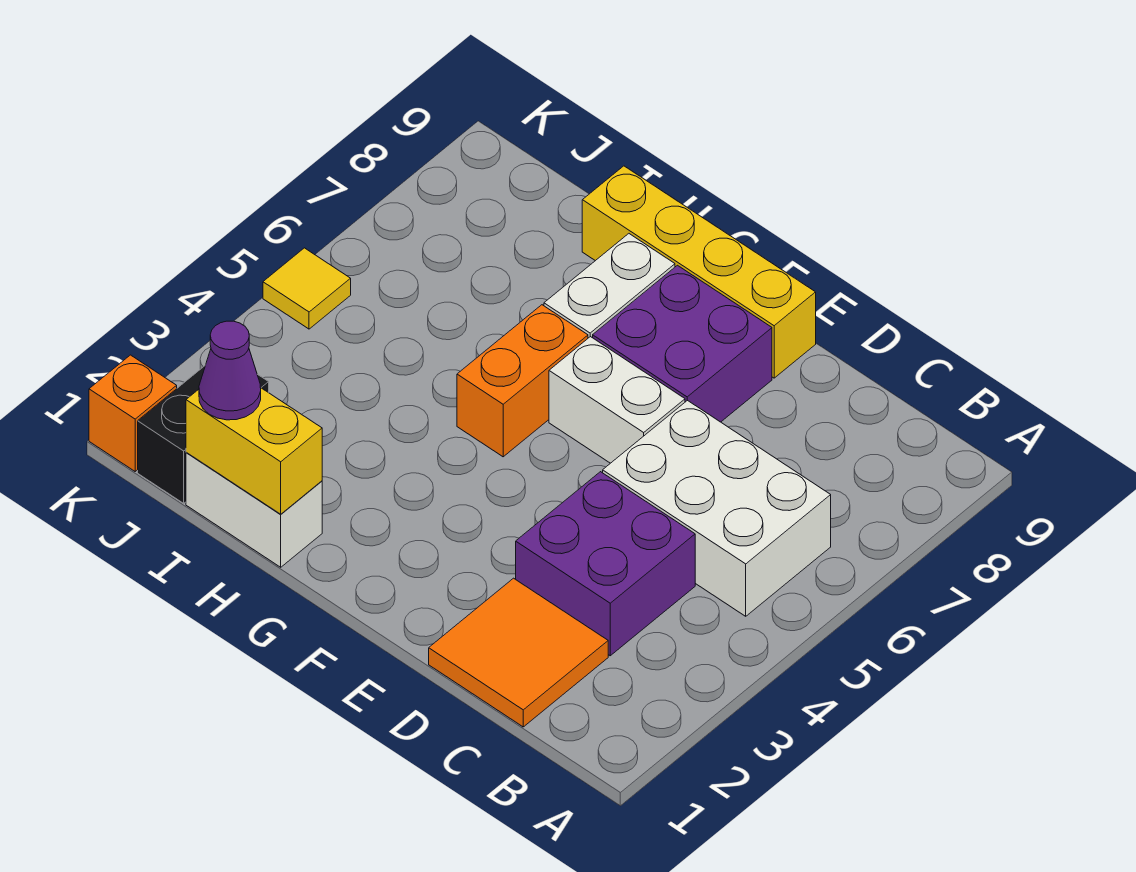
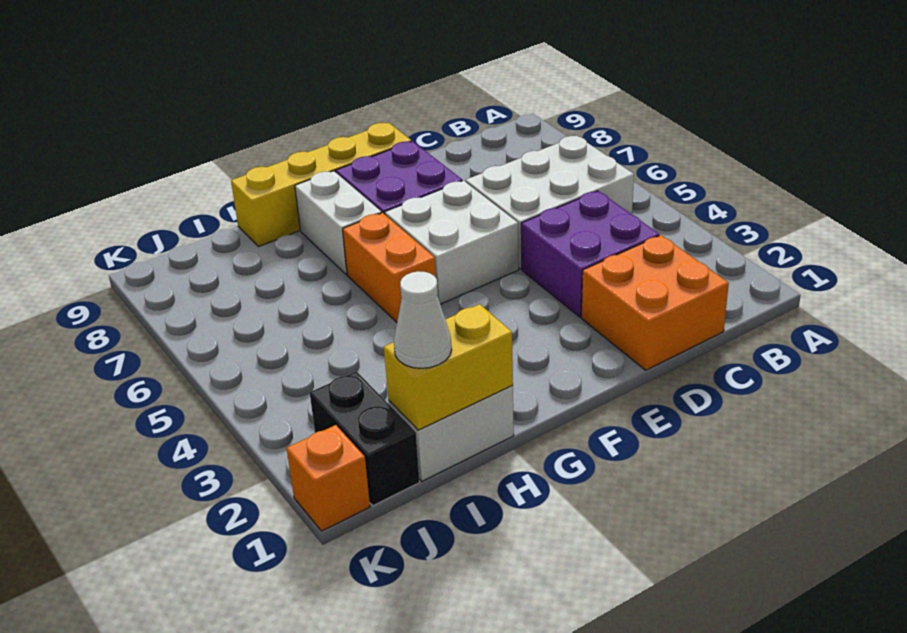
orange 2x2 tile [429,578,608,727] -> orange 2x2 brick [582,235,729,370]
white 1x2 brick [549,337,685,463] -> white 2x2 brick [385,181,519,304]
purple 1x1 cone [199,321,261,420] -> white 1x1 cone [394,271,452,368]
yellow 1x1 tile [263,248,351,329] -> none

